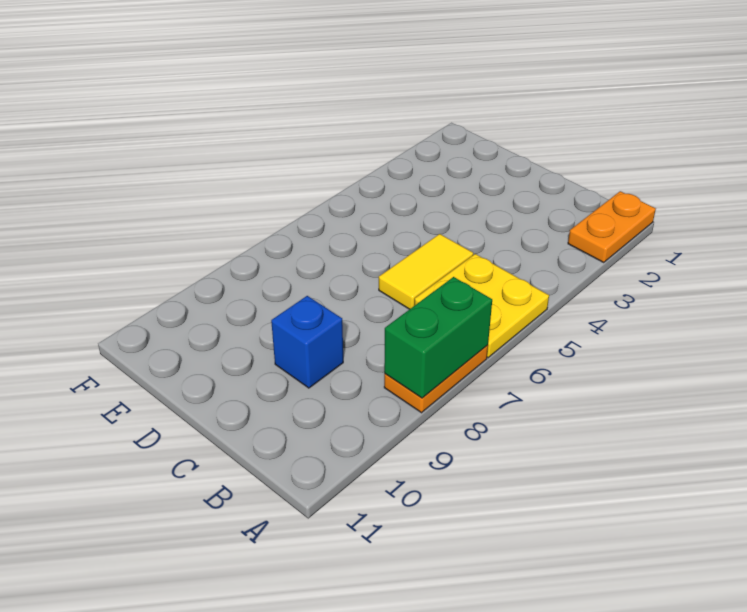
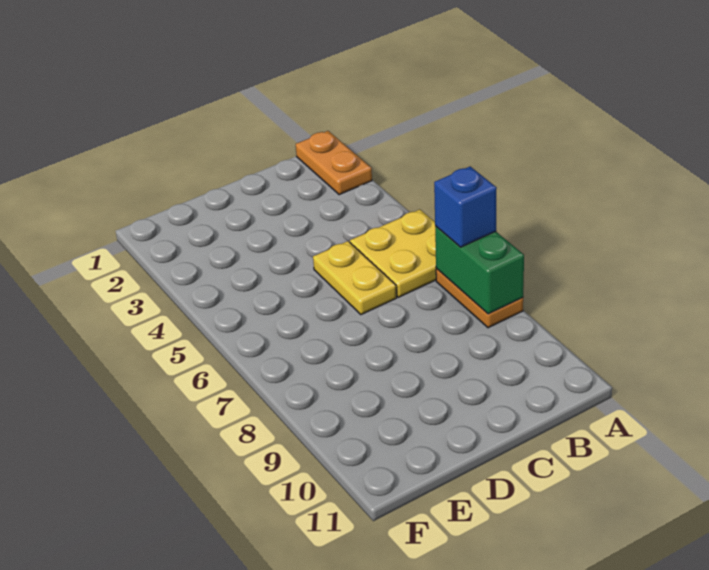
yellow 1x2 tile [379,234,473,309] -> yellow 1x2 plate [313,241,397,315]
blue 1x1 brick [271,296,343,388] -> blue 1x1 brick moved to [434,167,497,247]

